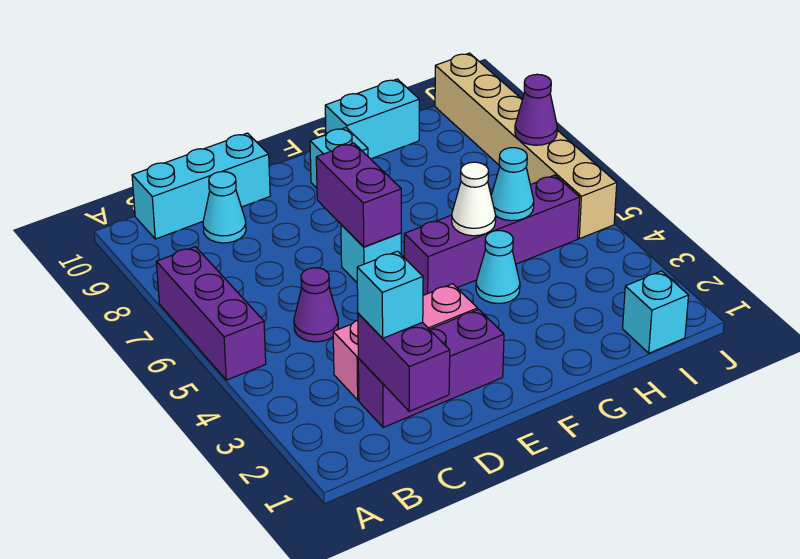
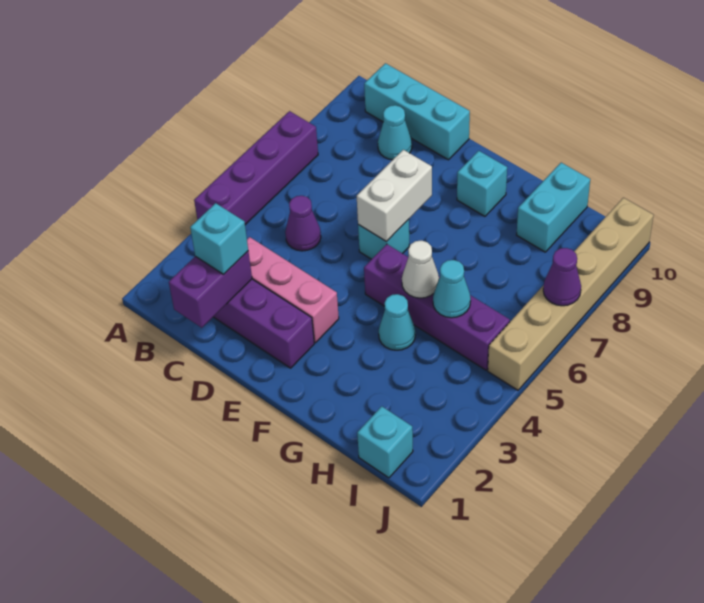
purple 1x3 brick [156,247,266,380] -> purple 1x4 brick [194,111,318,225]
purple 1x2 brick [316,143,401,247] -> white 1x2 brick [357,150,432,242]
cyan 1x2 brick [325,79,419,159] -> cyan 1x2 brick turned to [517,163,590,252]

